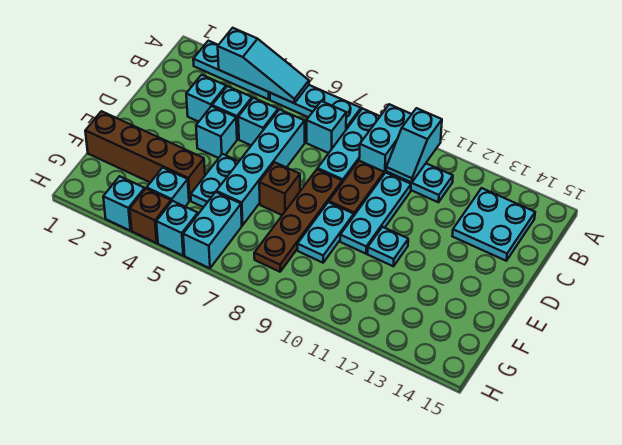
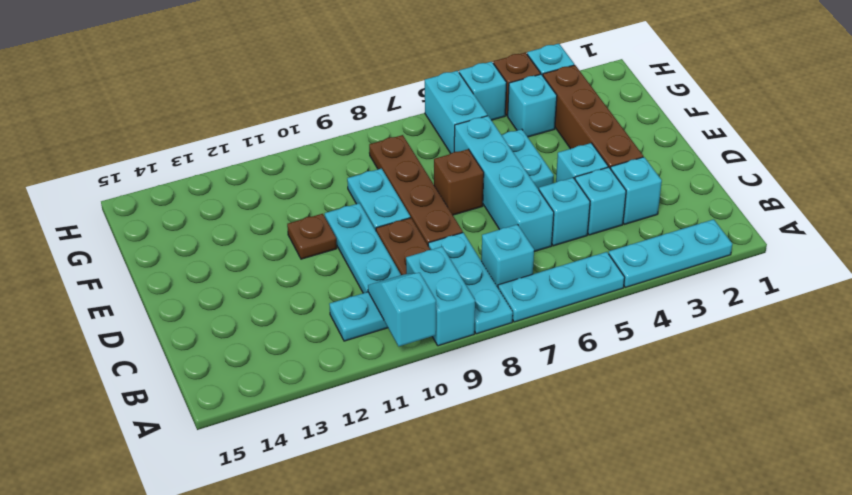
cyan 1x3 slope [218,28,309,103] -> none
cyan 2x2 plate [452,188,535,261] -> none
cyan 1x1 plate [367,227,408,266] -> brown 1x1 plate [287,214,337,259]
brown 1x4 brick [85,111,205,201] -> brown 1x4 brick turned to [543,65,643,169]

